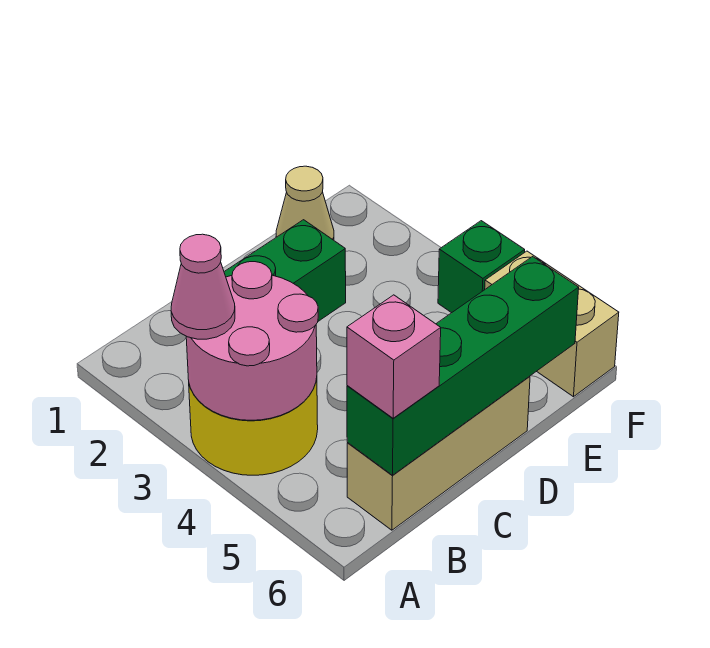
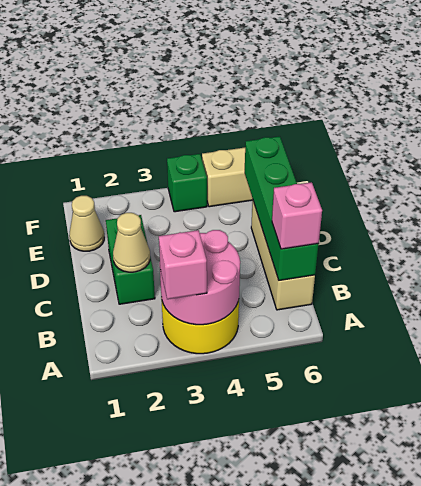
pink 1x1 cone [171,234,235,339] -> pink 1x1 brick [159,230,207,299]
none -> tan 1x1 cone [113,213,150,272]

